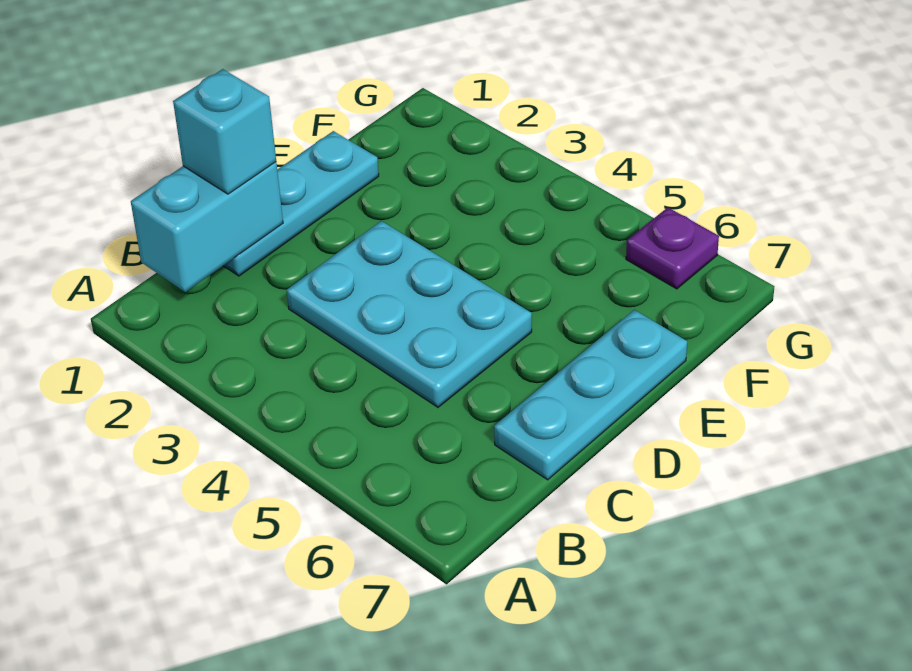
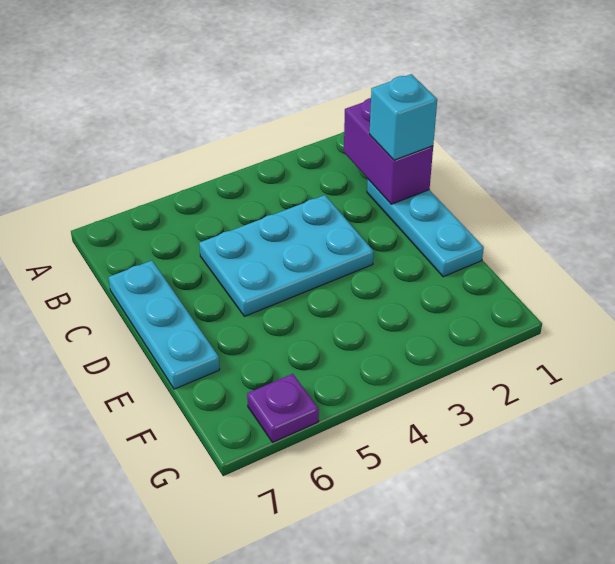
cyan 1x2 brick [131,162,283,292] -> purple 1x2 brick [344,98,433,204]

